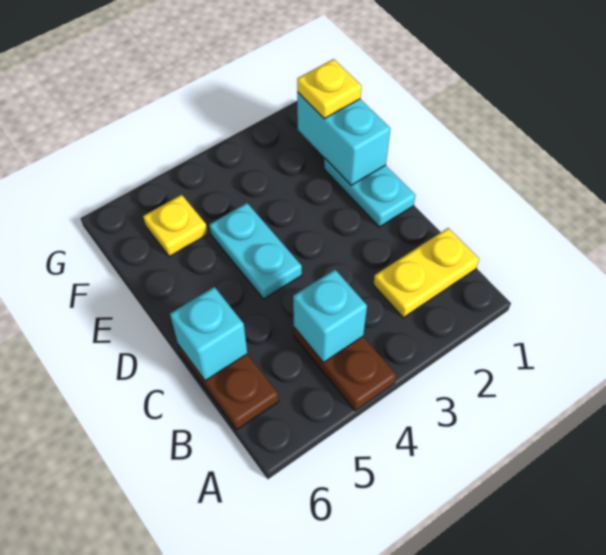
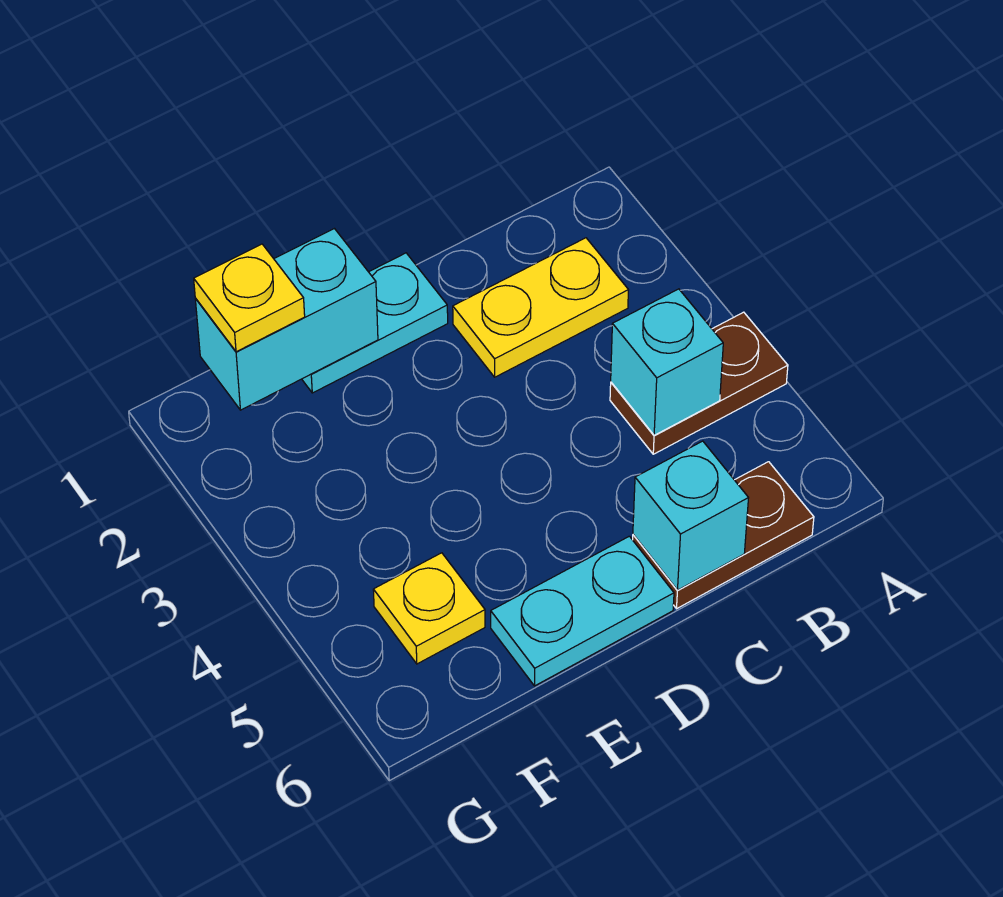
yellow 1x2 plate [373,228,479,318] -> yellow 1x2 plate turned to [453,238,628,377]
cyan 1x2 plate [209,203,302,299] -> cyan 1x2 plate moved to [491,536,674,686]

